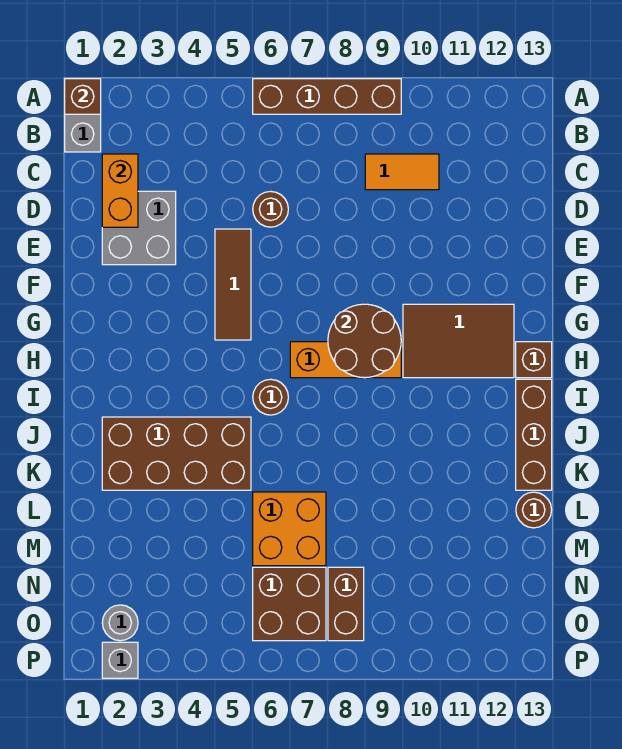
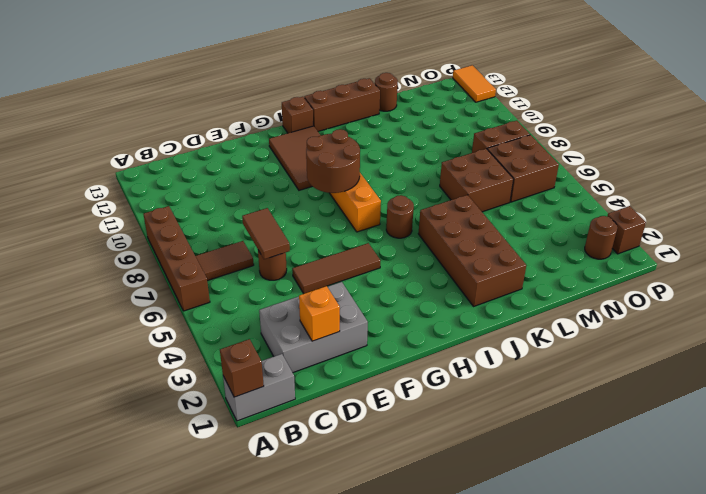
none -> brown 1x2 tile [195,241,254,281]
orange 1x2 brick [102,154,138,227] -> orange 1x1 brick [299,286,340,341]
orange 1x2 tile [365,154,439,190] -> orange 1x2 tile moved to [453,65,496,102]
grey 2x2 brick [102,191,176,265] -> grey 2x3 brick [259,282,368,373]
none -> brown 1x2 tile [242,208,290,259]
orange 2x2 brick [253,492,326,566] -> brown 2x2 brick [440,149,514,212]
grey 1x1 round brick [102,605,138,641] -> brown 1x1 round brick [585,216,617,259]
grey 1x1 brick [102,642,138,678] -> brown 1x1 brick [607,206,646,254]

